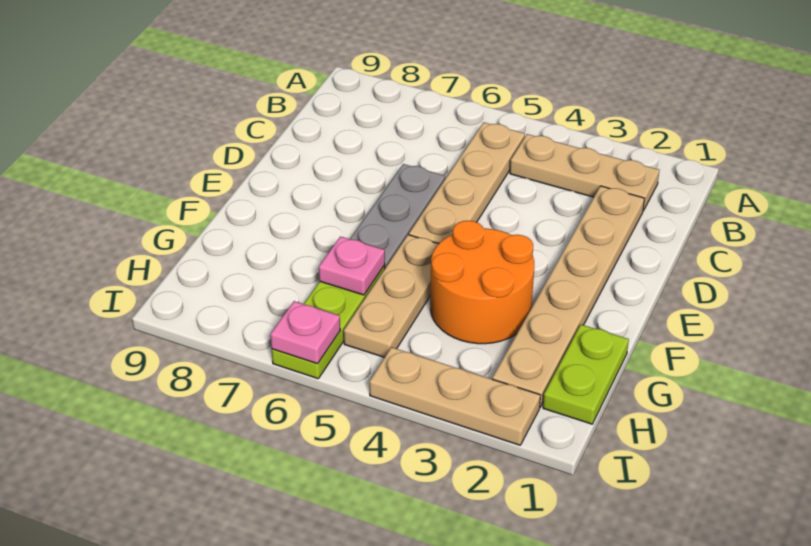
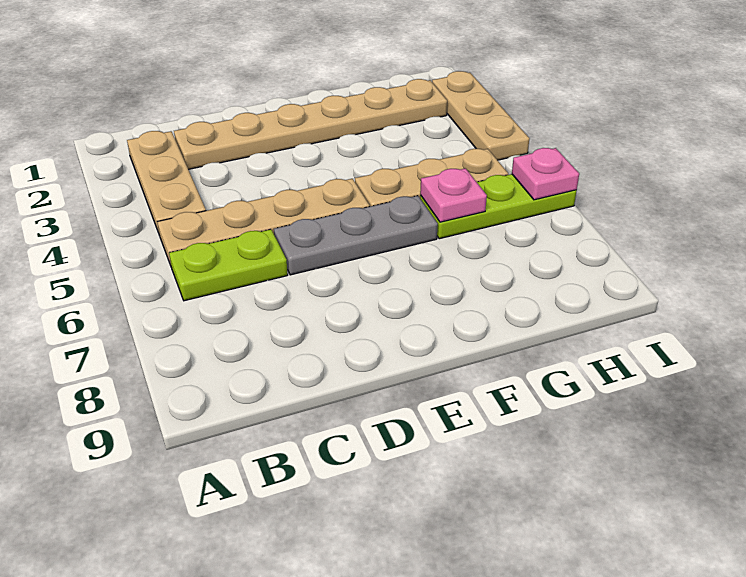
orange 2x2 round brick [430,221,534,344] -> none
lime 1x2 plate [543,325,629,424] -> lime 1x2 plate moved to [169,229,288,301]

